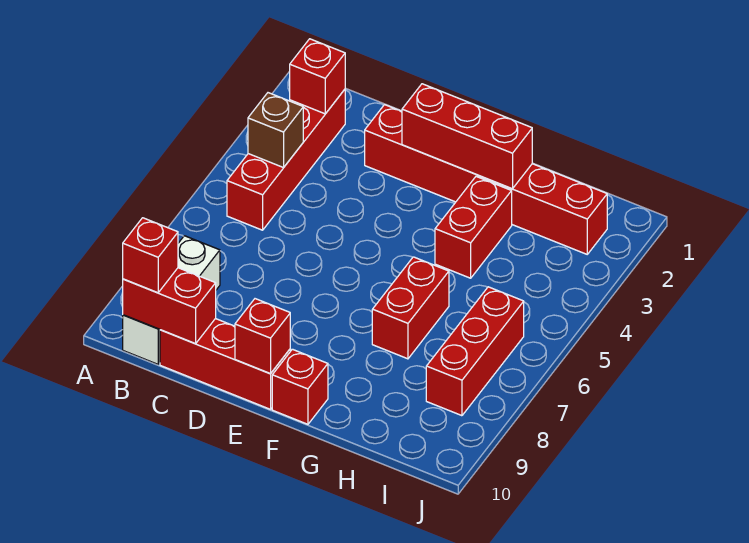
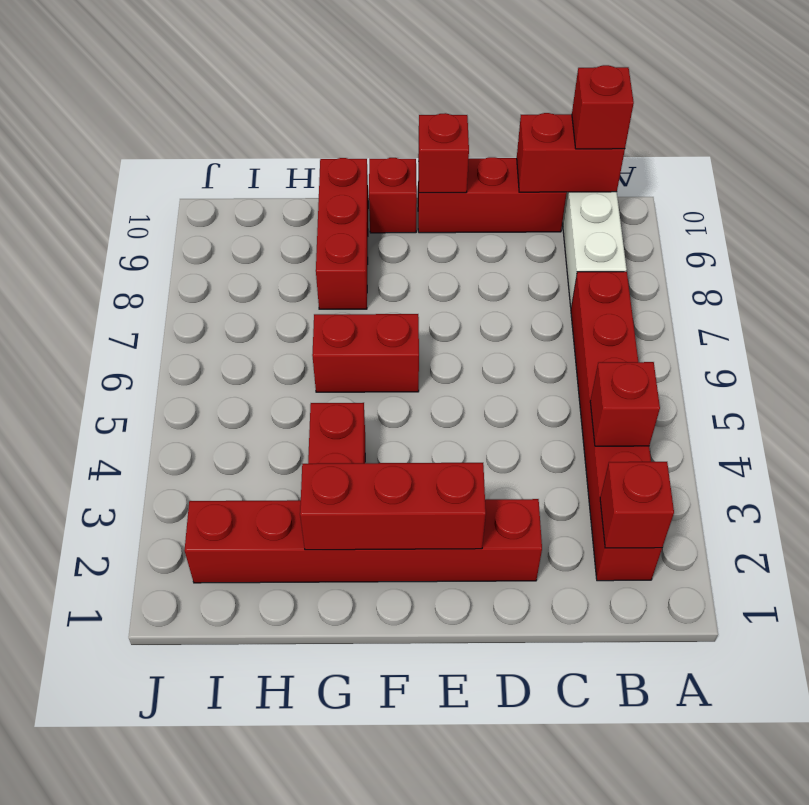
red 1x4 brick [227,89,345,230] -> red 1x6 brick [571,272,662,581]
brown 1x1 brick [248,93,303,168] -> red 1x1 brick [590,362,660,446]
red 1x2 brick [372,257,449,359] -> red 1x2 brick turned to [312,314,419,392]
red 1x3 brick [426,287,524,416] -> red 1x3 brick moved to [316,158,368,309]

